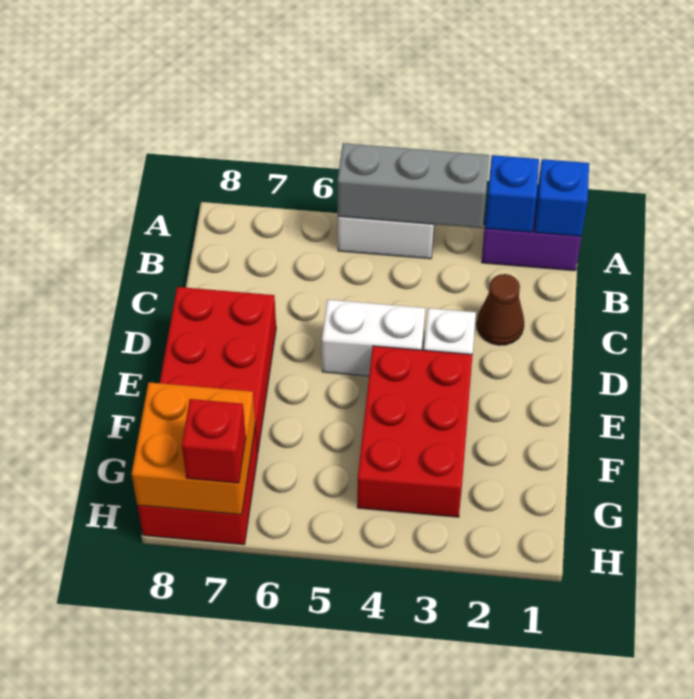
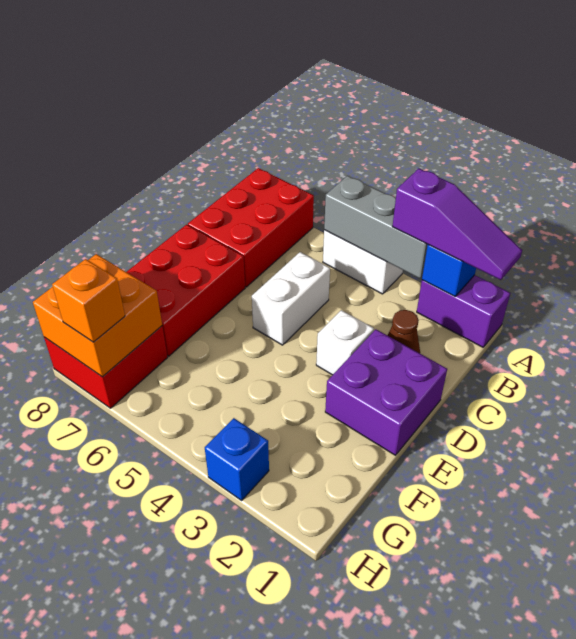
blue 1x1 brick [535,159,589,236] -> blue 1x1 brick moved to [205,418,269,500]
none -> purple 1x3 slope [392,169,522,280]
none -> purple 2x2 brick [325,329,447,455]
white 1x2 brick [322,300,425,376] -> white 1x2 brick turned to [252,252,330,345]
red 2x3 brick [357,346,472,517] -> red 2x3 brick moved to [188,168,314,287]
red 1x1 brick [182,399,246,483] -> orange 1x1 brick [52,259,125,342]

